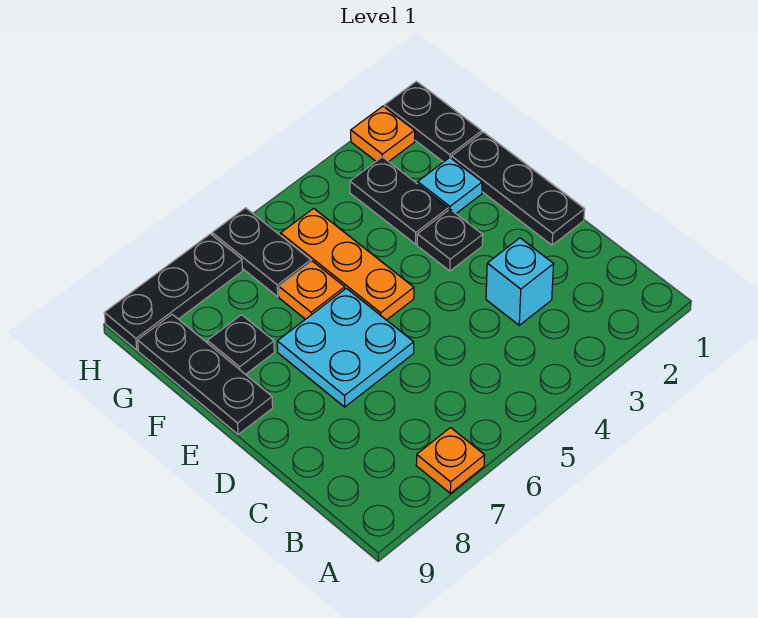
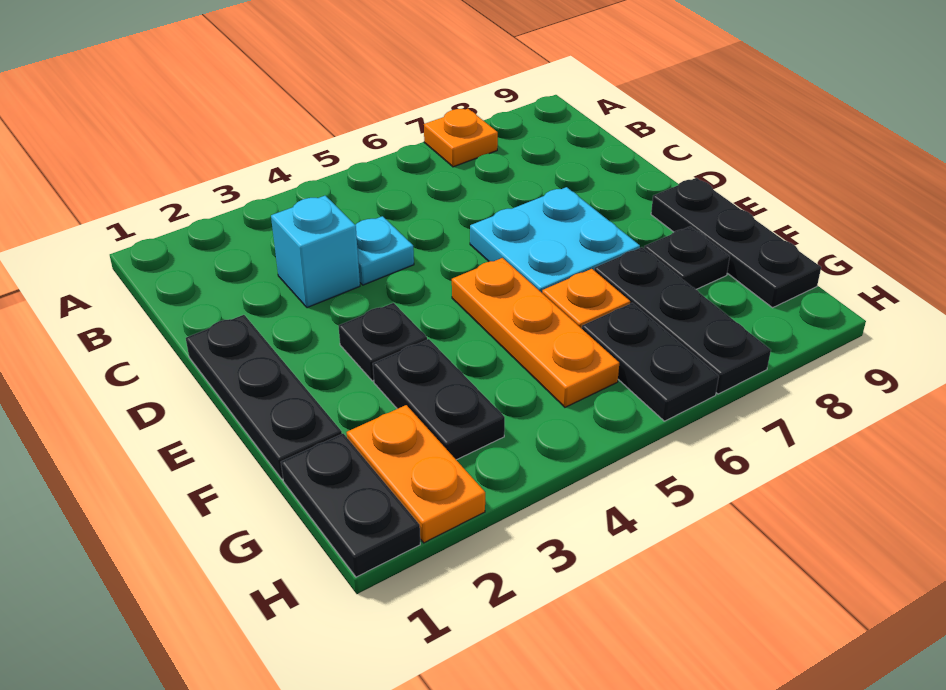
cyan 1x1 plate [418,158,482,213] -> cyan 1x1 plate moved to [355,216,414,285]
orange 1x1 plate [351,106,415,162] -> orange 1x2 plate [347,405,485,543]
black 1x3 plate [104,234,242,350] -> black 1x3 plate turned to [594,247,771,394]

